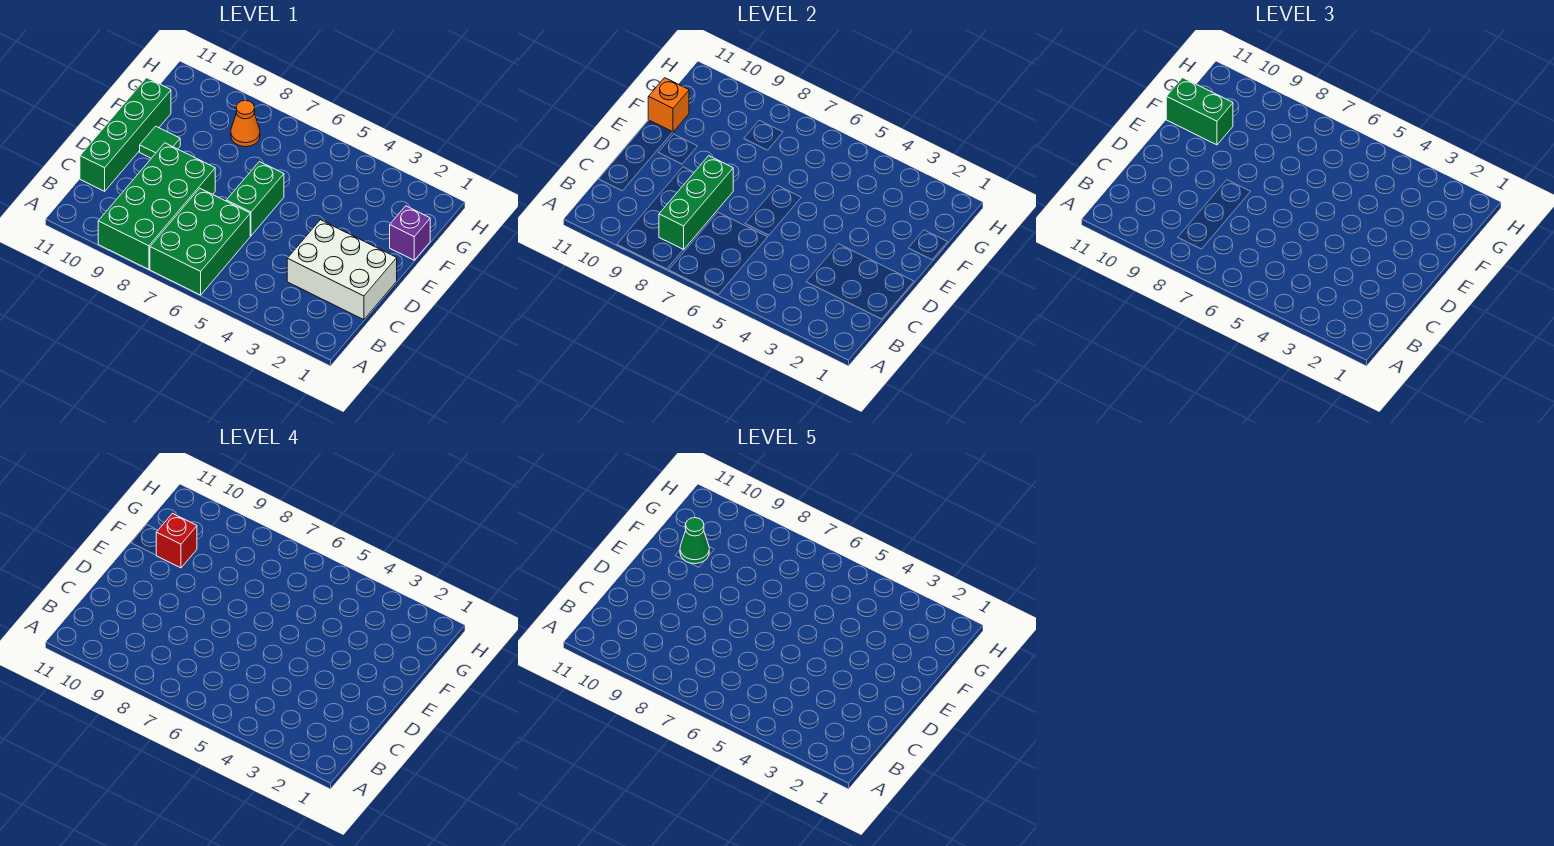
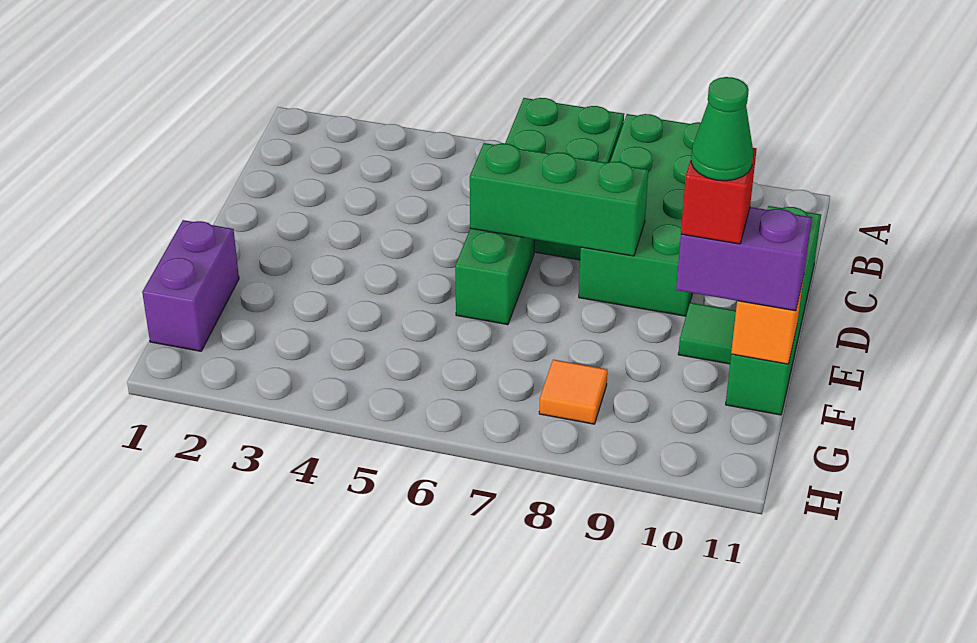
green 1x3 brick [659,156,733,250] -> green 1x3 brick turned to [470,143,648,256]
white 2x3 brick [287,220,397,320] -> none
purple 1x1 brick [390,206,430,260] -> purple 1x2 brick [142,220,239,351]
green 1x2 brick [1166,78,1233,145] -> purple 1x2 brick [676,207,812,311]
orange 1x1 cone [231,100,260,147] -> orange 1x1 tile [539,360,607,424]

